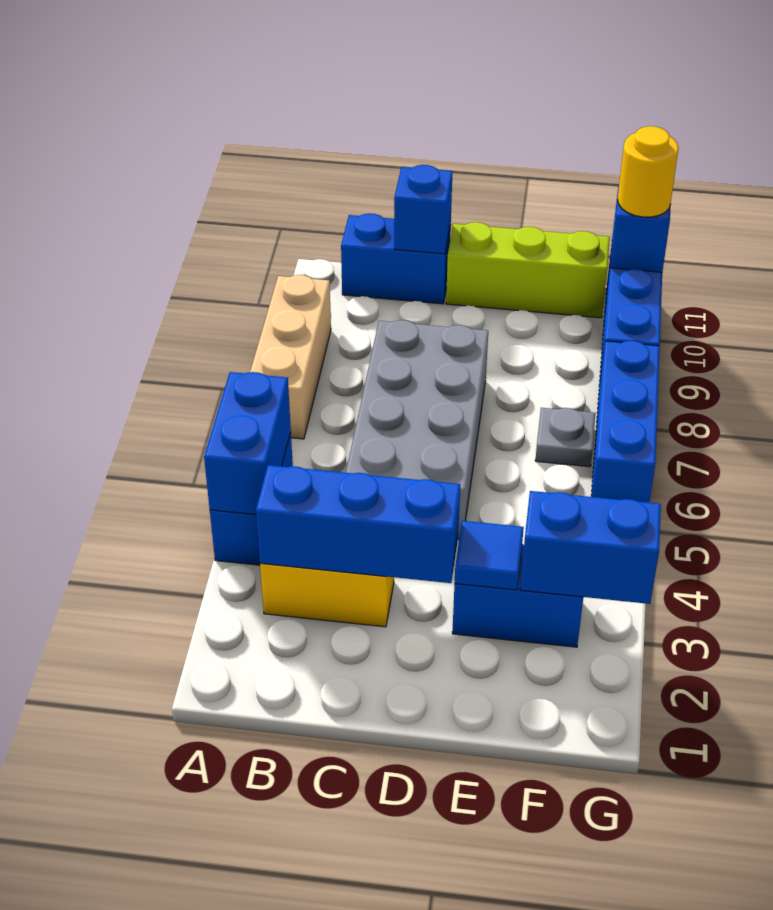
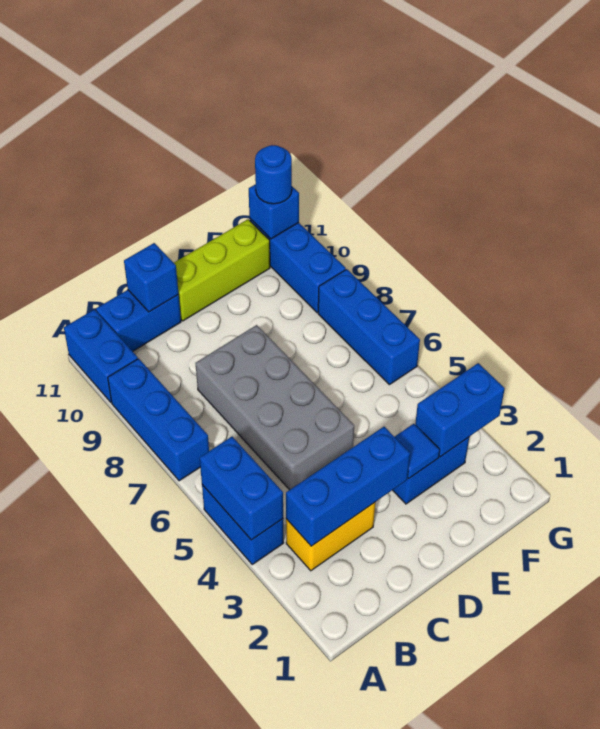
tan 1x3 brick [250,275,331,439] -> blue 1x3 brick [108,359,209,481]
none -> blue 1x2 brick [64,309,138,402]
grey 1x1 plate [535,408,595,467] -> none
yellow 1x1 round brick [618,126,679,217] -> blue 1x1 round brick [255,145,292,204]

